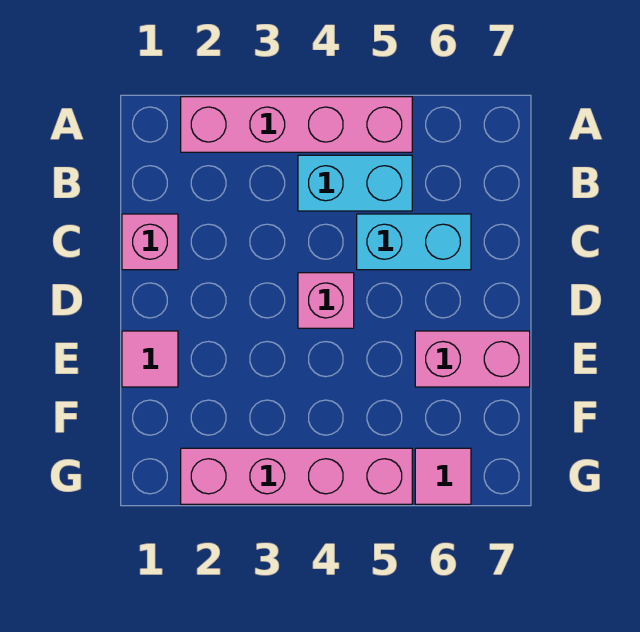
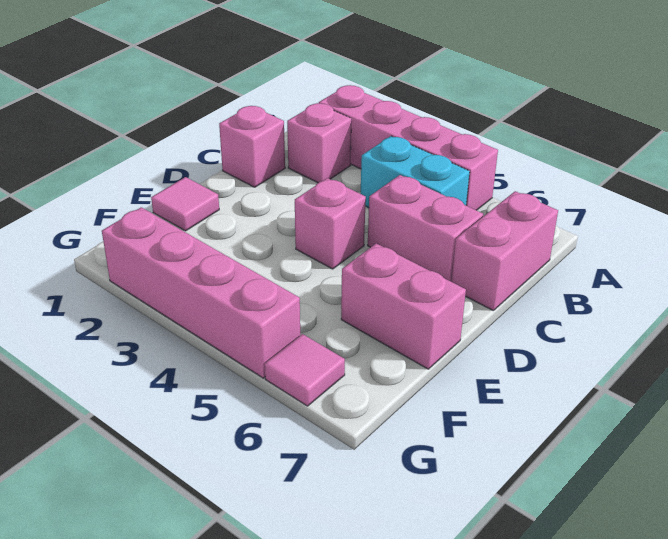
none -> pink 1x1 brick [287,103,351,183]
none -> pink 1x2 brick [452,191,558,310]
cyan 1x2 brick [357,214,471,270] -> pink 1x2 brick [368,175,483,282]

